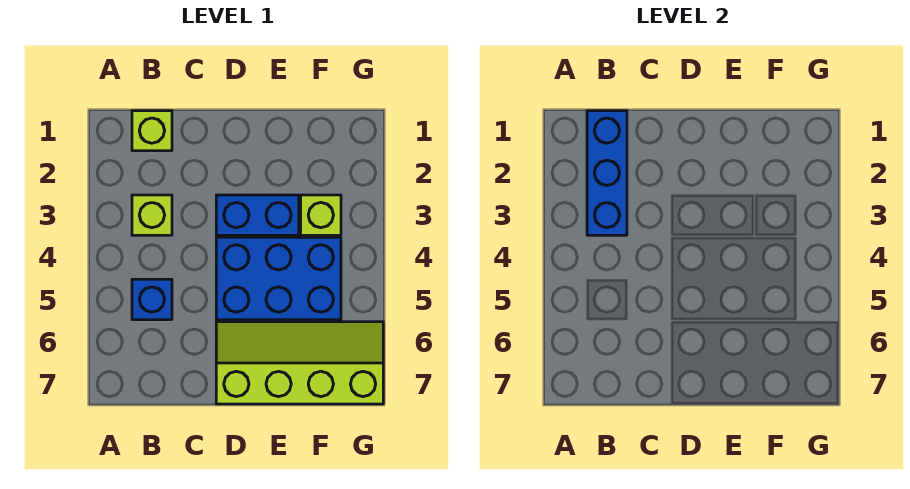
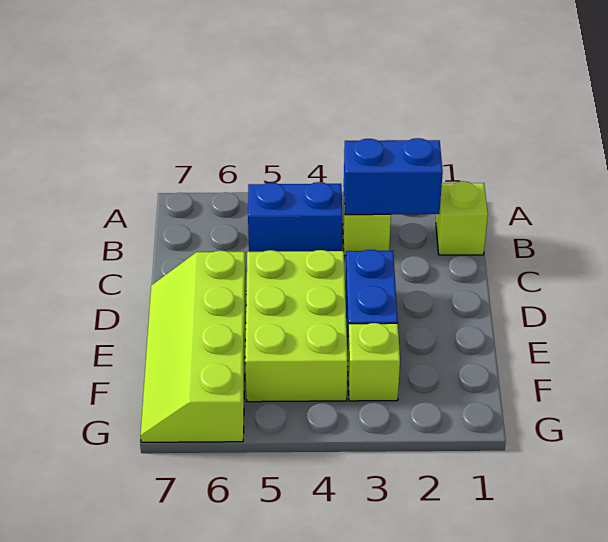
blue 1x3 brick [587,111,627,235] -> blue 1x2 brick [344,138,443,215]
blue 1x1 brick [132,279,172,320] -> blue 1x2 brick [248,182,343,252]
blue 2x3 brick [216,237,341,320] -> lime 2x3 brick [245,250,348,402]
lime 2x4 slope [216,322,383,404] -> lime 2x4 slope turned to [140,251,246,442]

